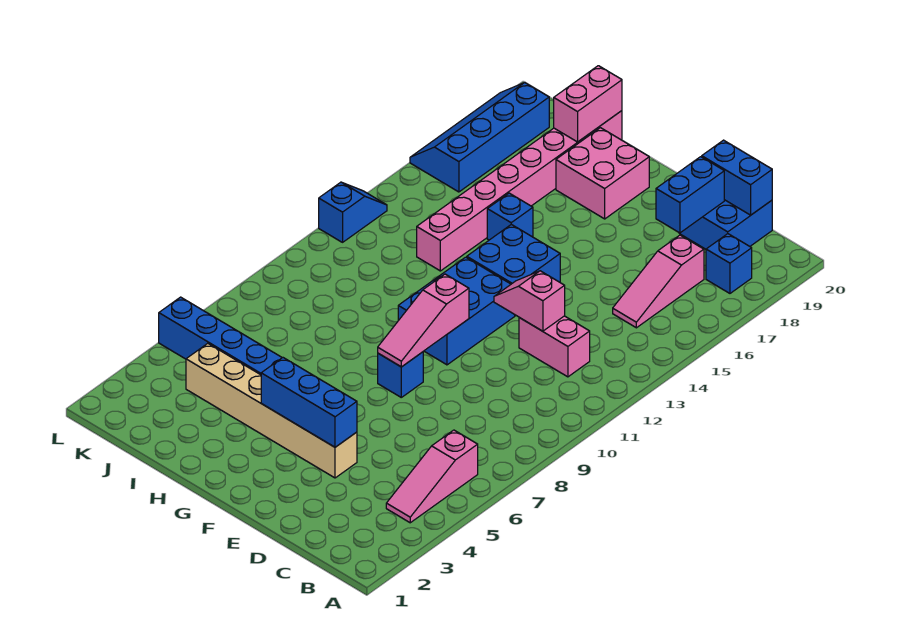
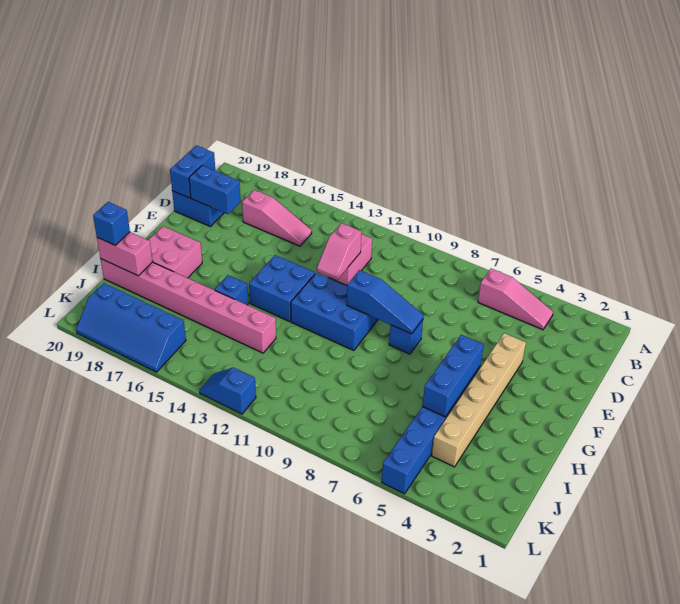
blue 1x1 brick [706,234,752,293] -> blue 1x1 brick moved to [93,202,130,246]
blue 1x3 brick [261,358,357,447] -> blue 1x3 brick moved to [422,335,484,417]
pink 1x3 slope [378,274,469,367] -> blue 1x3 slope [347,270,424,334]

